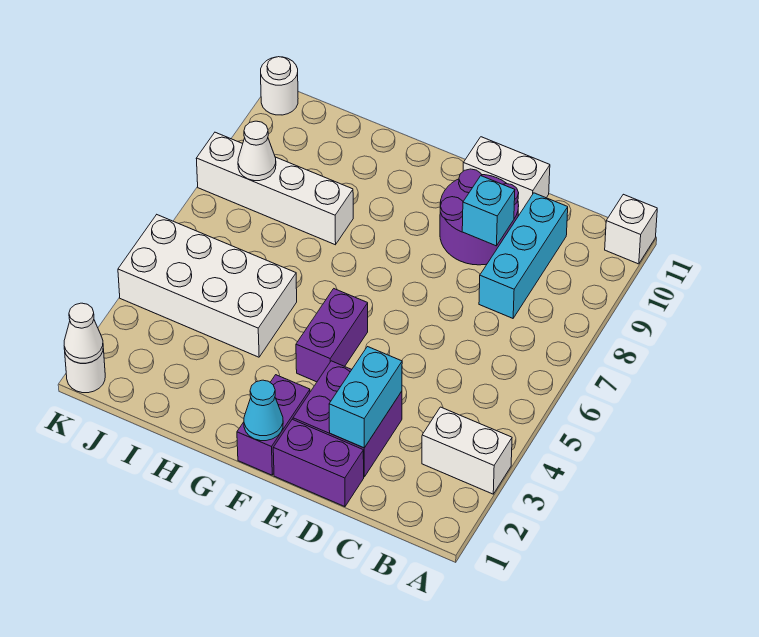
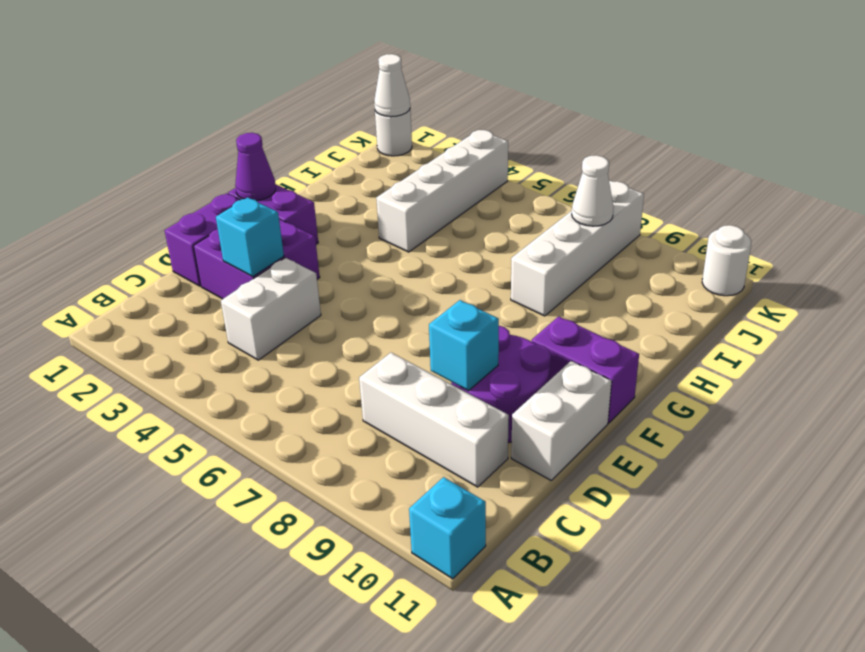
white 1x2 brick [422,407,512,494] -> white 1x2 brick moved to [221,258,321,360]
white 1x1 brick [605,194,657,264] -> cyan 1x1 brick [409,477,486,579]
cyan 1x3 brick [479,193,568,318] -> white 1x3 brick [359,353,509,487]
cyan 1x2 brick [329,347,402,448] -> cyan 1x1 brick [216,197,284,277]
cyan 1x1 cone [244,380,283,441] -> purple 1x1 cone [235,133,276,201]
purple 1x2 brick [296,289,368,382] -> purple 1x2 brick moved to [532,316,639,423]
white 2x4 brick [118,215,297,357] -> white 1x4 brick [376,130,508,252]

